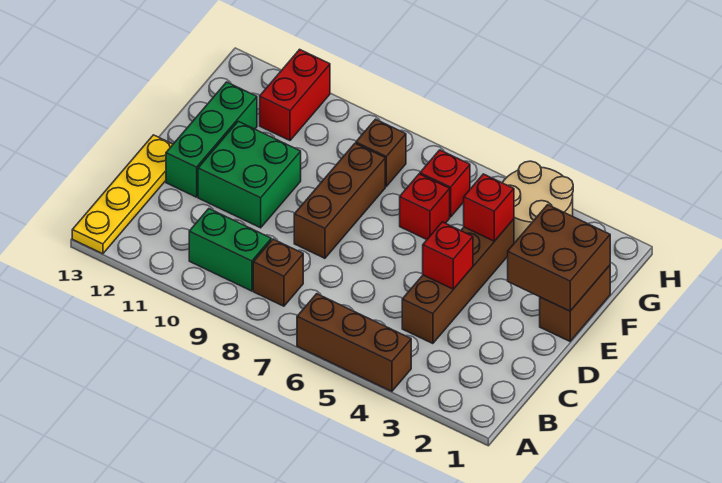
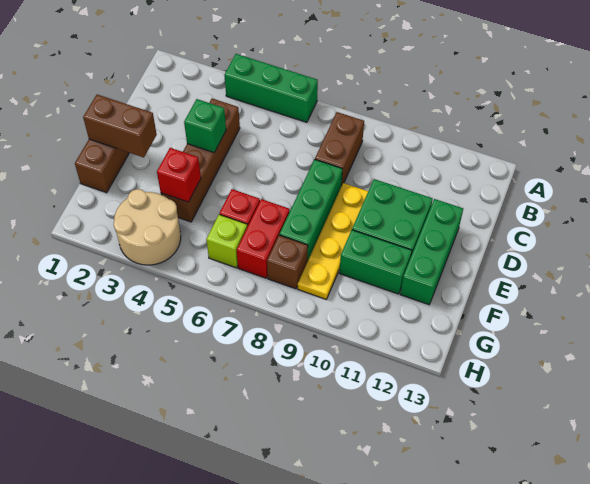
brown 1x3 brick [297,294,411,391] -> green 1x3 brick [224,54,318,122]
yellow 1x4 plate [72,135,173,254] -> yellow 1x4 plate moved to [298,183,368,299]
brown 1x1 brick [253,239,303,306] -> brown 1x2 brick [315,112,364,186]
green 1x2 brick [189,209,271,291] -> green 1x2 brick moved to [340,230,412,294]
red 1x1 brick [423,222,473,289] -> green 1x1 brick [184,99,226,152]
brown 1x3 brick [294,143,385,258] -> green 1x3 brick [279,160,342,260]
brown 2x2 brick [508,205,610,311] -> brown 1x2 brick [83,94,157,158]
red 1x1 brick [420,150,470,217] -> lime 1x1 brick [206,214,247,268]
red 1x2 brick [260,49,330,140] -> red 1x2 brick moved to [237,199,290,278]

